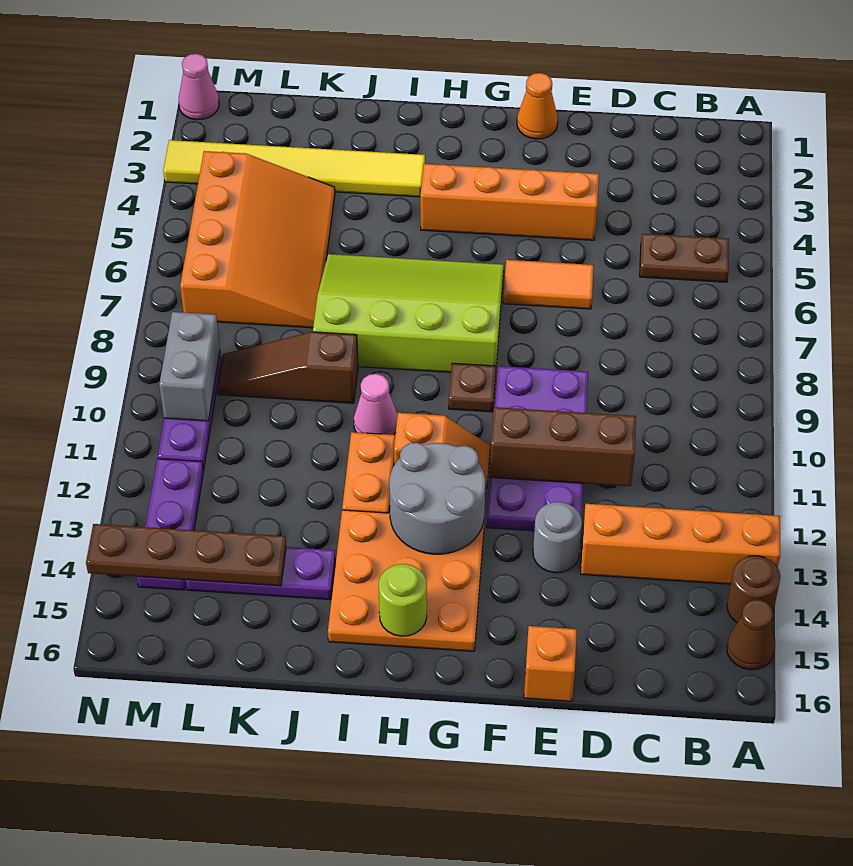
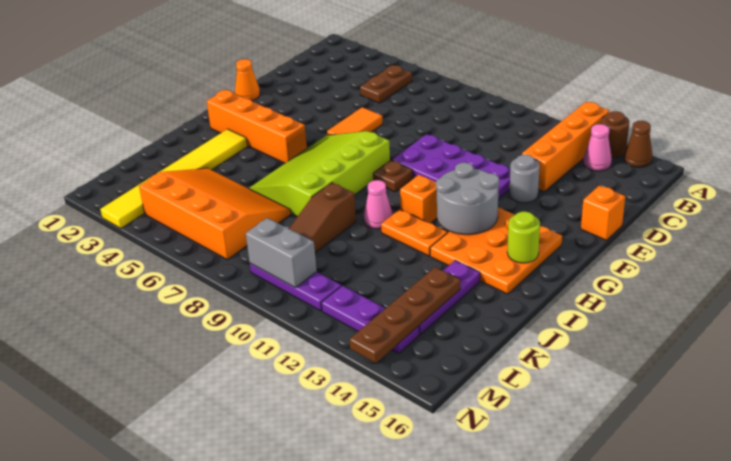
brown 1x3 brick [490,407,636,486] -> none
orange 1x4 brick [420,164,599,240] -> orange 1x4 brick turned to [207,90,307,163]
pink 1x1 cone [179,54,219,120] -> pink 1x1 cone moved to [583,124,612,171]

